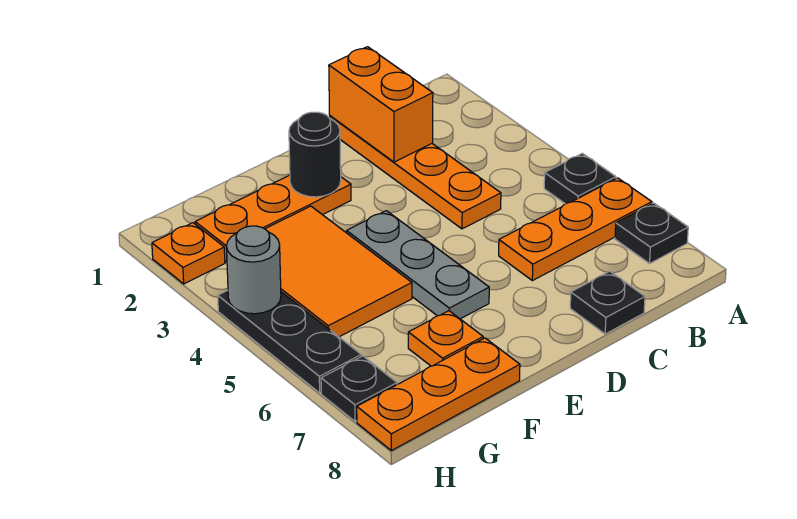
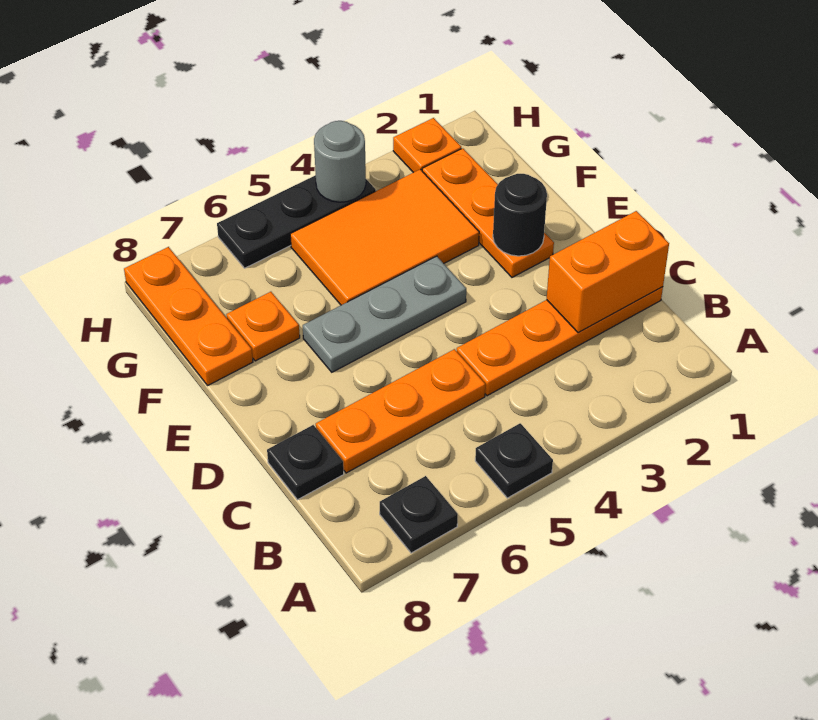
orange 1x3 plate [499,178,652,281] -> orange 1x3 plate turned to [316,349,485,473]
black 1x1 plate [321,356,397,421] -> none

